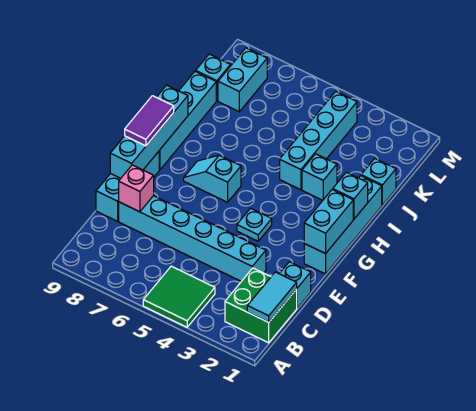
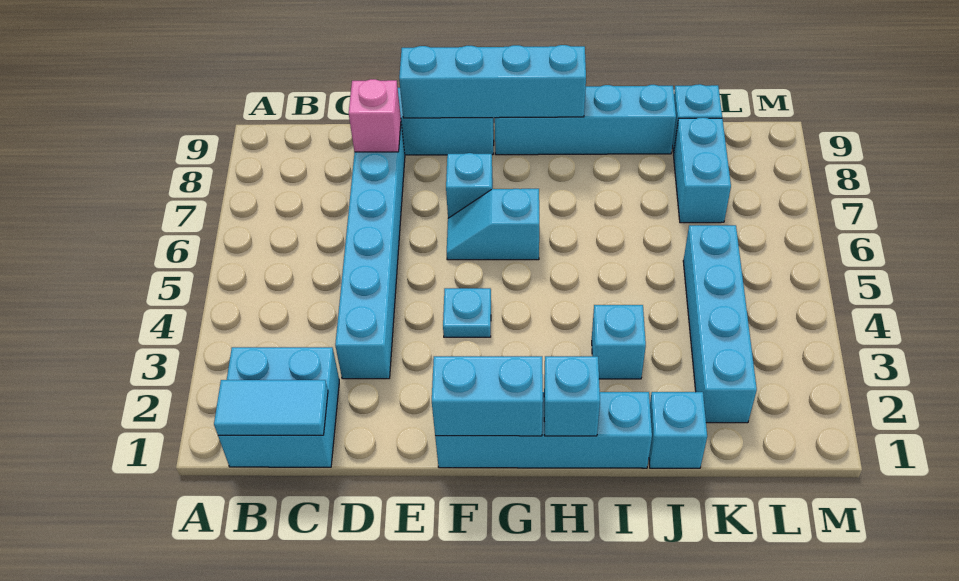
green 2x2 tile [143,266,215,327] -> none
green 2x2 brick [225,268,297,343] -> cyan 2x2 brick [218,347,339,467]
cyan 1x1 brick [280,262,311,308] -> cyan 1x1 brick moved to [446,153,493,218]
purple 1x2 tile [125,96,174,146] -> none
cyan 1x2 slope [184,155,241,202] -> cyan 1x2 slope turned to [447,189,539,260]
cyan 1x4 brick [280,91,357,190] -> cyan 1x4 brick turned to [683,225,757,423]
cyan 1x2 brick [218,48,267,112] -> cyan 1x2 brick turned to [673,118,731,223]

